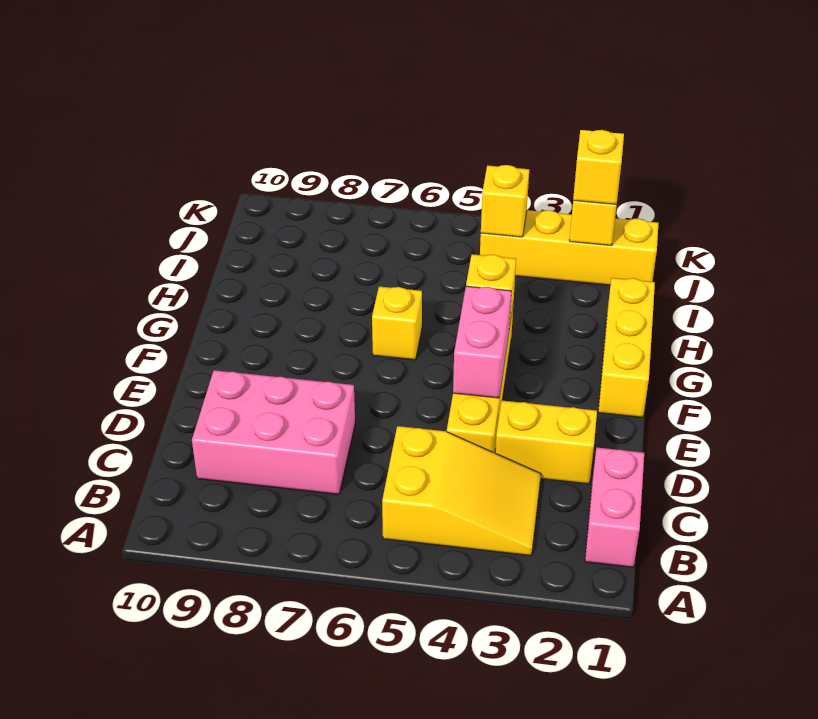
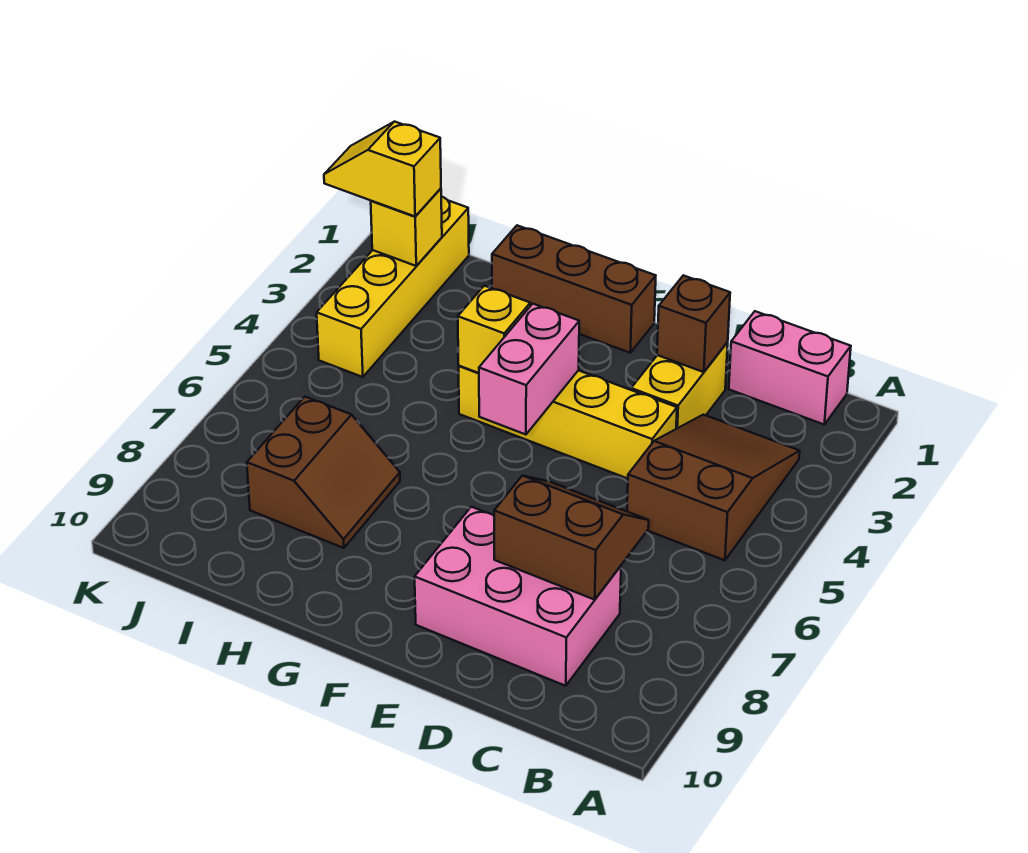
yellow 2x3 slope [382,426,541,556] -> brown 2x3 slope [627,415,800,560]
pink 2x3 brick [192,370,355,494] -> pink 2x3 brick turned to [415,507,621,686]
none -> brown 2x2 slope [494,476,649,600]
none -> brown 1x1 brick [657,275,730,372]
pink 1x2 brick [453,286,511,398] -> pink 1x2 brick turned to [479,304,579,435]
yellow 1x3 brick [598,278,655,417] -> brown 1x3 brick [492,225,656,353]
yellow 1x1 brick [372,287,422,360] -> none
none -> brown 2x2 slope [247,397,400,548]
yellow 1x1 brick [481,165,529,237] -> none

